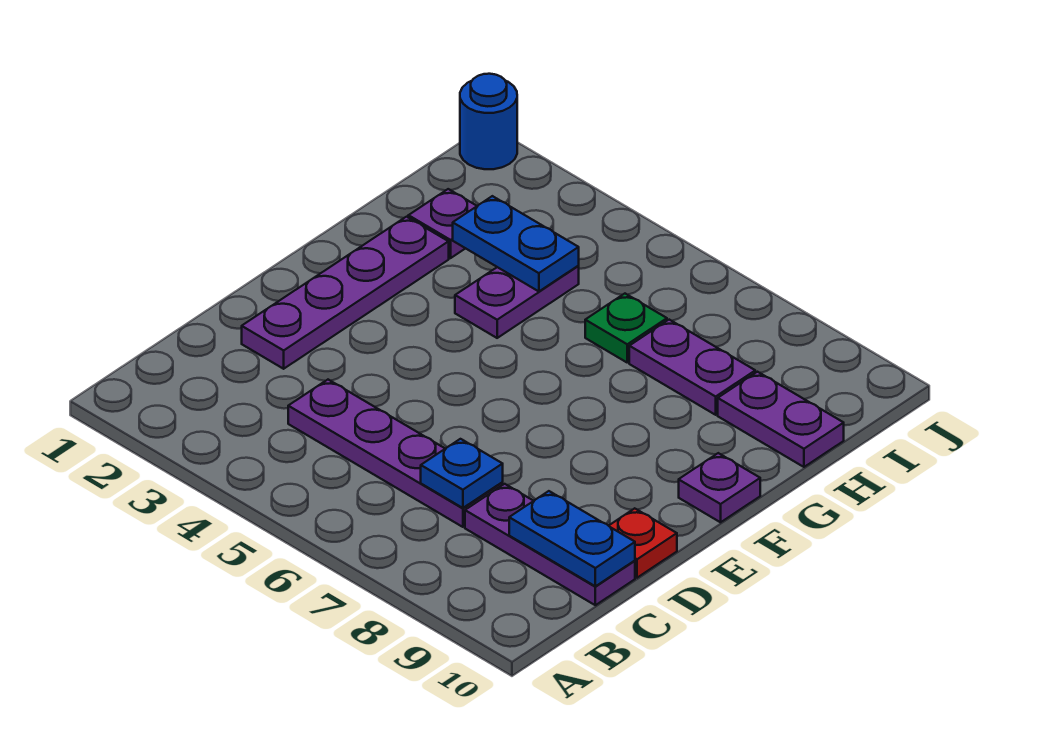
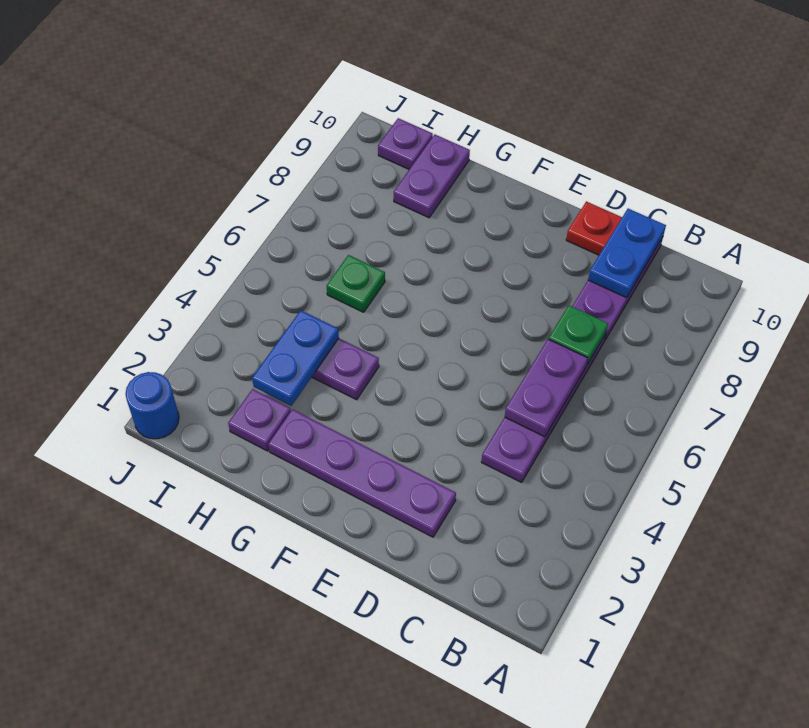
blue 1x1 plate [421,439,503,508] -> green 1x1 plate [549,305,608,365]
purple 1x1 plate [679,453,760,522] -> purple 1x1 plate moved to [378,118,433,169]
purple 1x2 plate [629,320,755,415] -> purple 1x2 plate moved to [505,339,588,437]

